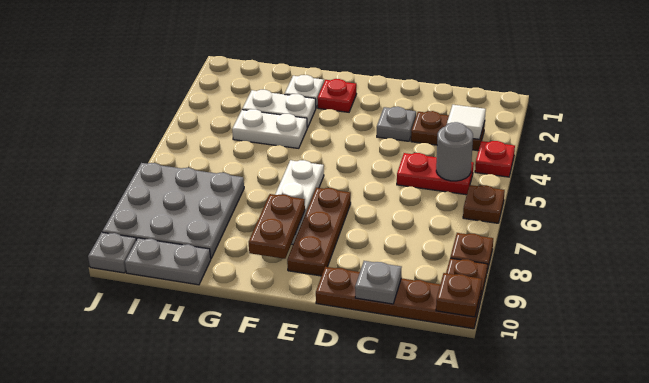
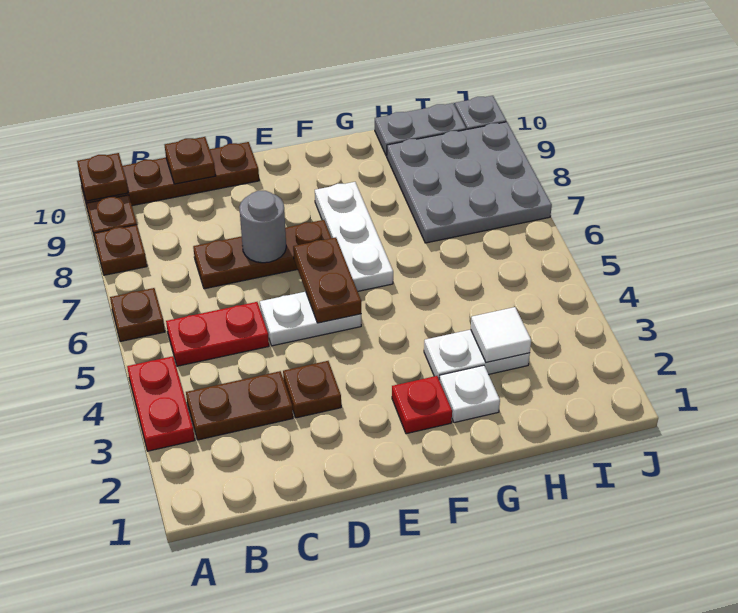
red 1x1 plate [475,141,515,177] -> red 1x2 plate [127,356,195,451]
white 1x1 tile [447,105,486,139] -> white 1x1 tile moved to [471,307,531,363]
grey 1x1 round brick [436,122,473,181] -> grey 1x1 round brick moved to [239,191,286,263]
grey 1x1 plate [355,261,401,304] -> brown 1x1 plate [165,137,215,184]
grey 1x1 plate [377,107,416,141] -> brown 1x1 plate [283,361,341,418]
brown 1x3 plate [287,188,351,276] -> brown 1x3 plate turned to [193,220,331,289]
brown 1x2 plate [249,194,305,259] -> brown 1x2 plate moved to [293,237,361,323]
white 1x2 plate [232,109,307,148] -> white 1x2 plate moved to [260,292,361,346]

